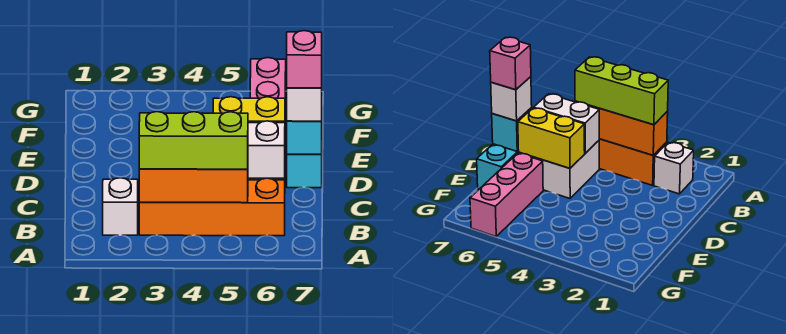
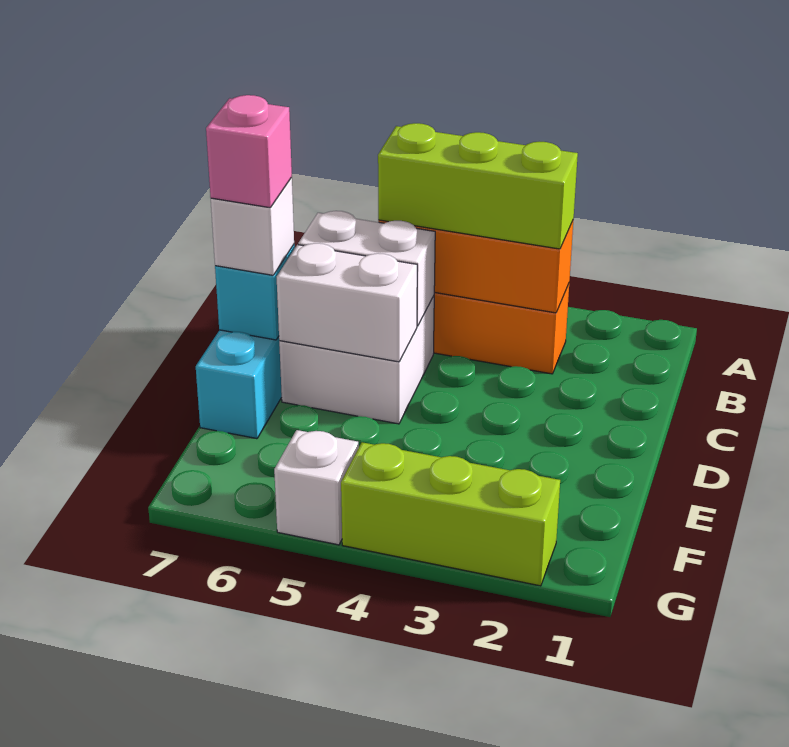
white 1x1 brick [103,178,138,235] -> white 1x1 brick moved to [274,430,358,545]
yellow 1x2 brick [213,97,285,123] -> white 1x2 brick [277,243,417,362]
pink 1x3 brick [250,58,286,104] -> none
none -> lime 1x3 brick [341,442,560,586]

